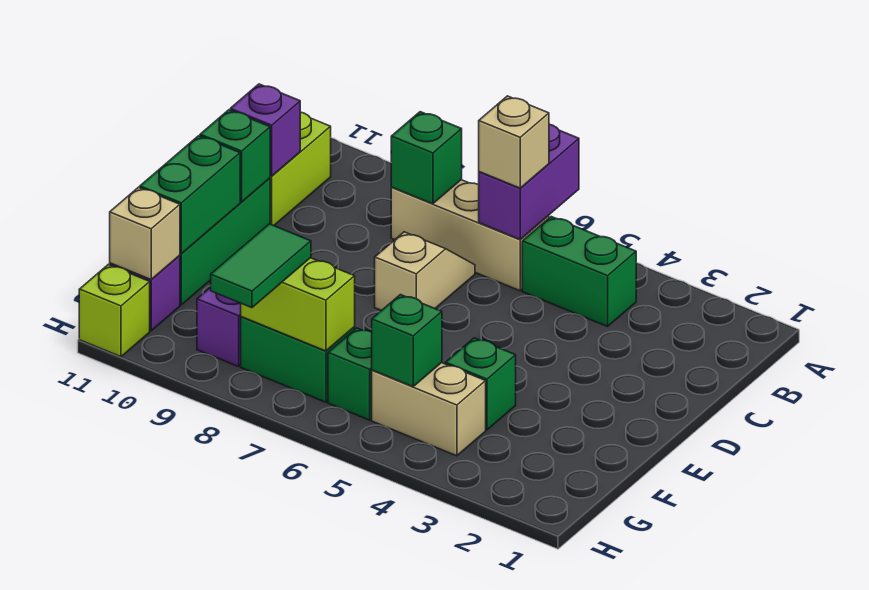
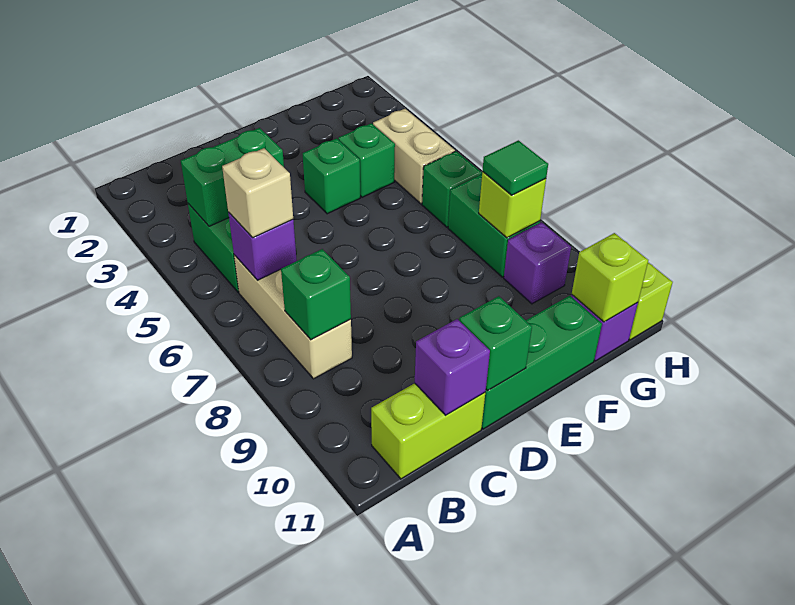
purple 1x2 brick [479,124,579,239] -> purple 1x1 brick [228,212,297,280]
tan 1x2 slope [375,232,475,311] -> none
green 1x2 brick [140,136,240,254] -> green 1x2 brick moved to [181,128,284,226]
green 1x1 brick [372,295,442,387] -> green 1x1 brick moved to [303,138,360,214]
lime 1x2 brick [241,258,355,351] -> lime 1x1 brick [479,172,546,238]
green 1x2 tile [211,224,311,308] -> green 1x1 tile [482,140,548,195]
tan 1x1 brick [110,187,180,279] -> lime 1x1 brick [572,233,648,322]

